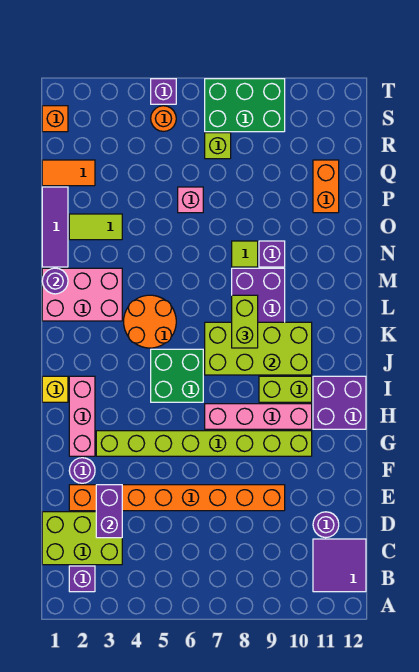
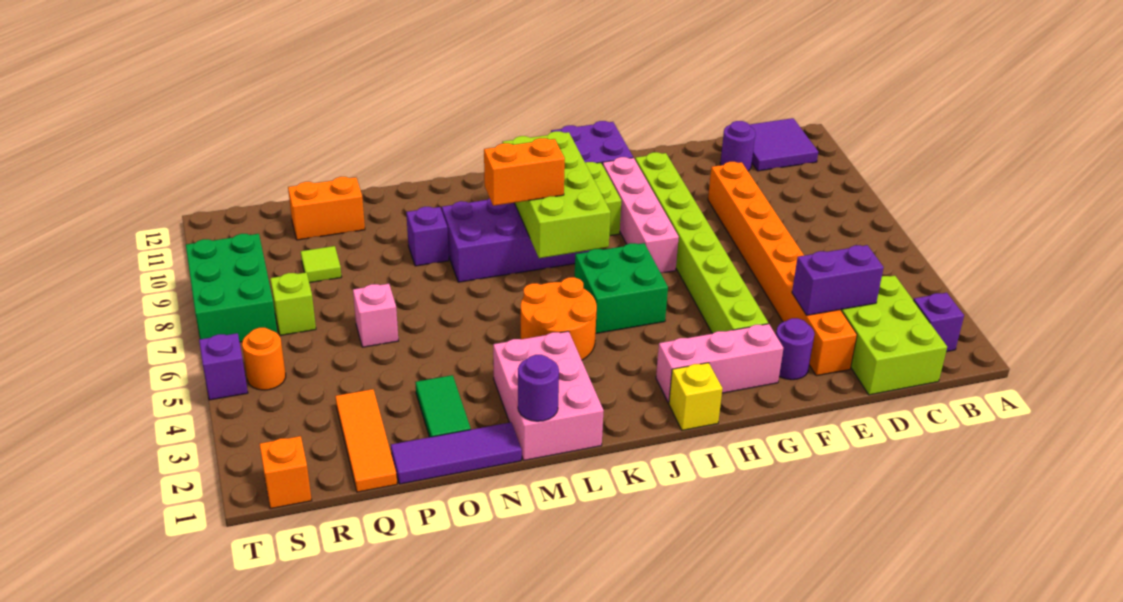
lime 1x2 brick [232,295,258,348] -> orange 1x2 brick [484,138,565,206]
lime 1x1 tile [232,241,258,267] -> lime 1x1 tile moved to [301,246,341,283]
lime 1x2 tile [69,214,122,240] -> green 1x2 tile [415,375,471,437]
orange 1x2 tile [42,160,95,186] -> orange 1x3 tile [335,389,397,492]

